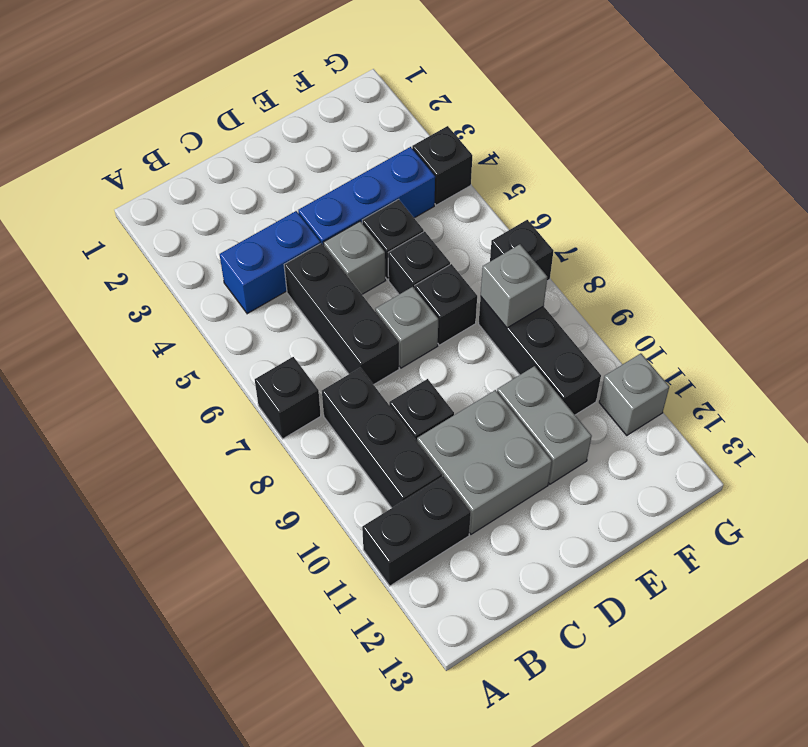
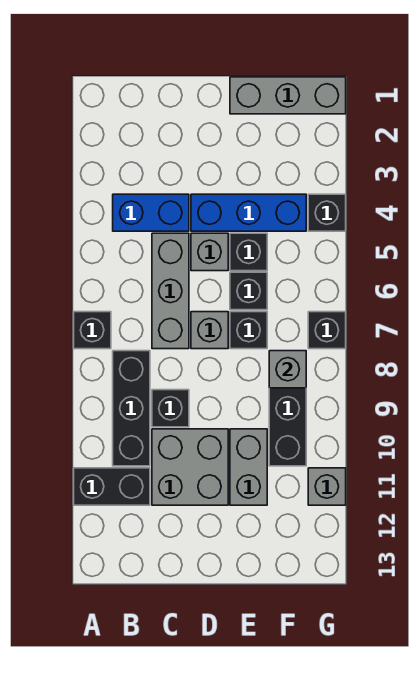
black 1x3 brick [284,243,399,385] -> grey 1x3 brick [152,233,189,349]
none -> grey 1x3 brick [230,77,346,114]

